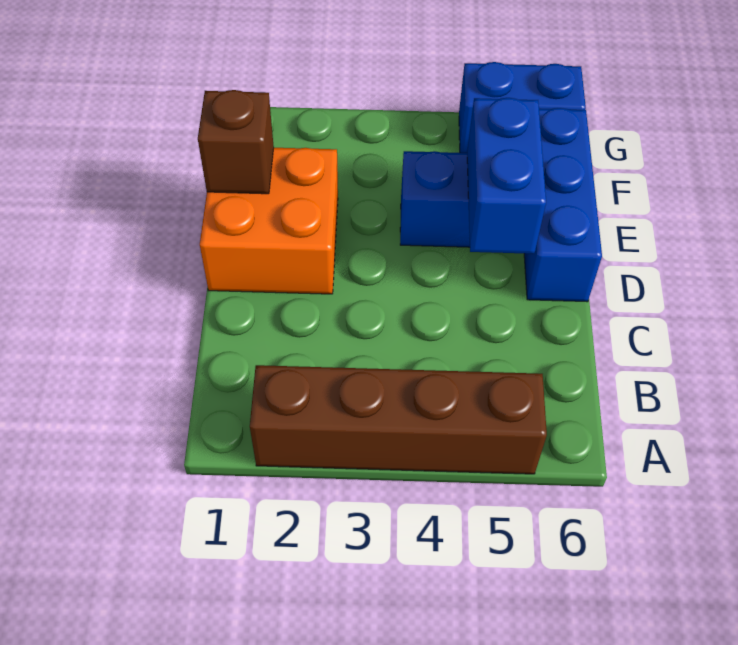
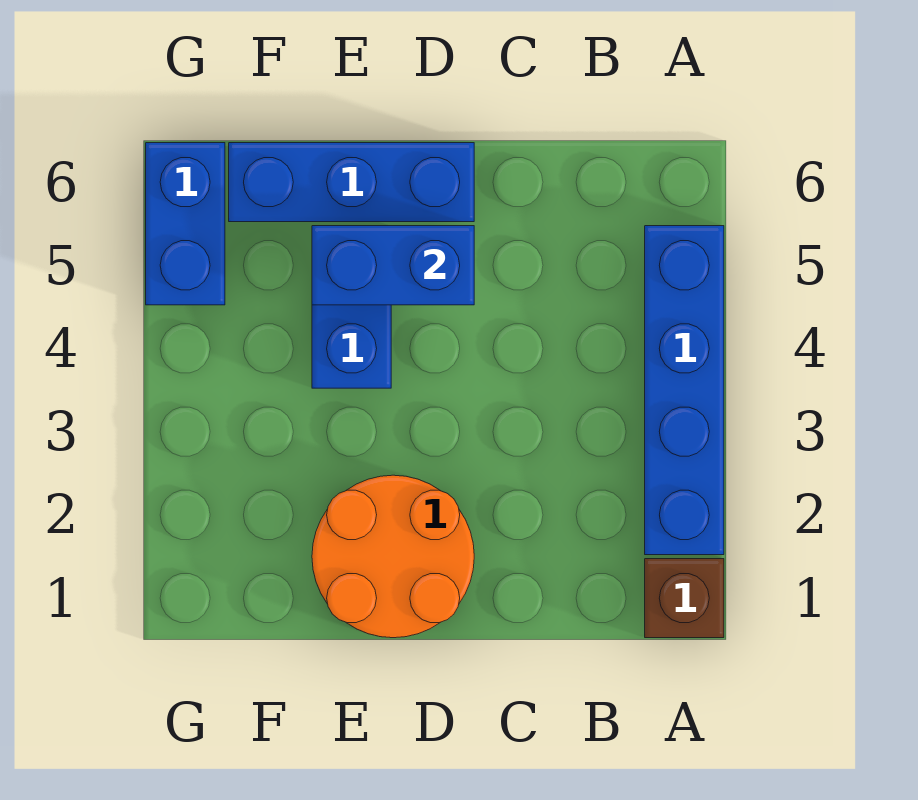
brown 1x4 brick [250,365,547,474] -> blue 1x4 brick [645,226,724,555]
orange 2x2 brick [200,148,338,294] -> orange 2x2 round brick [312,475,474,638]
brown 1x1 brick [198,90,274,194] -> brown 1x1 brick moved to [645,559,724,638]

